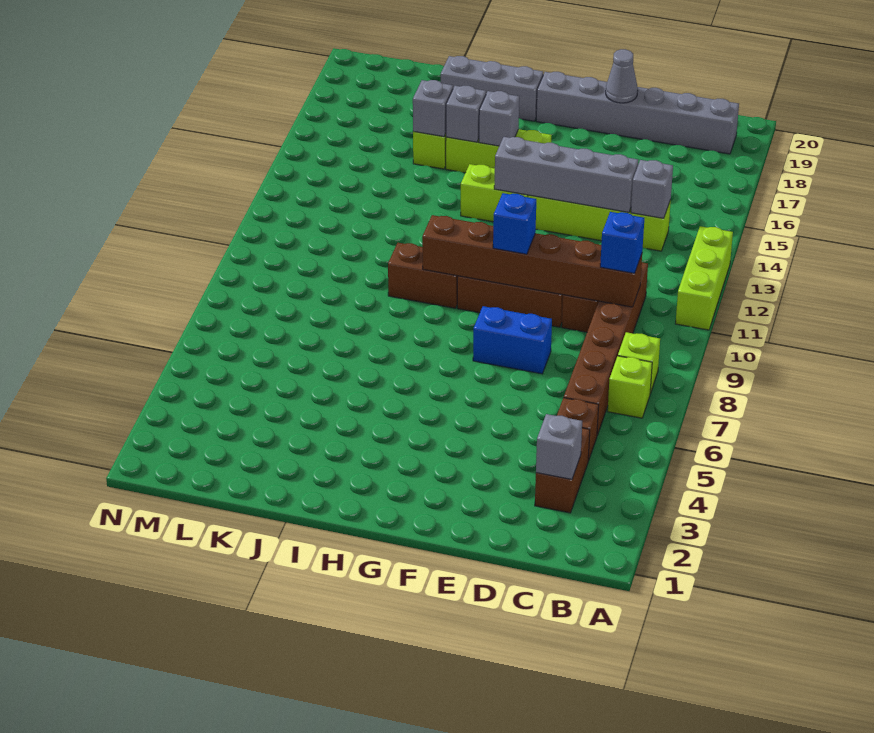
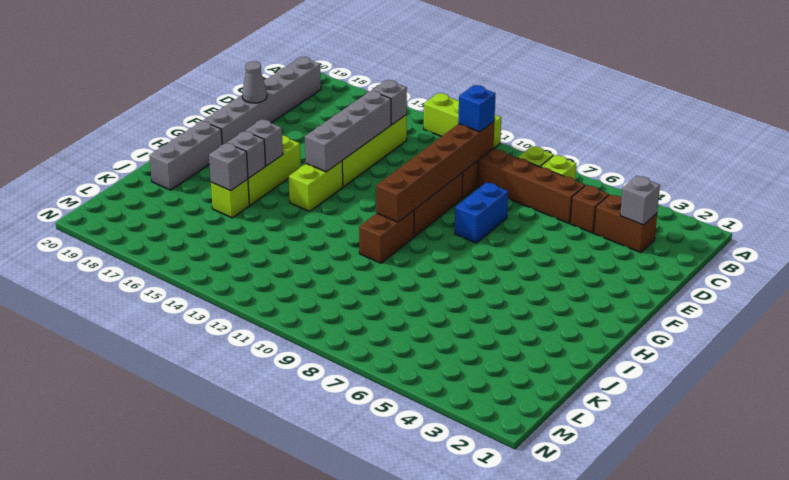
blue 1x1 brick [493,193,536,254] -> none

